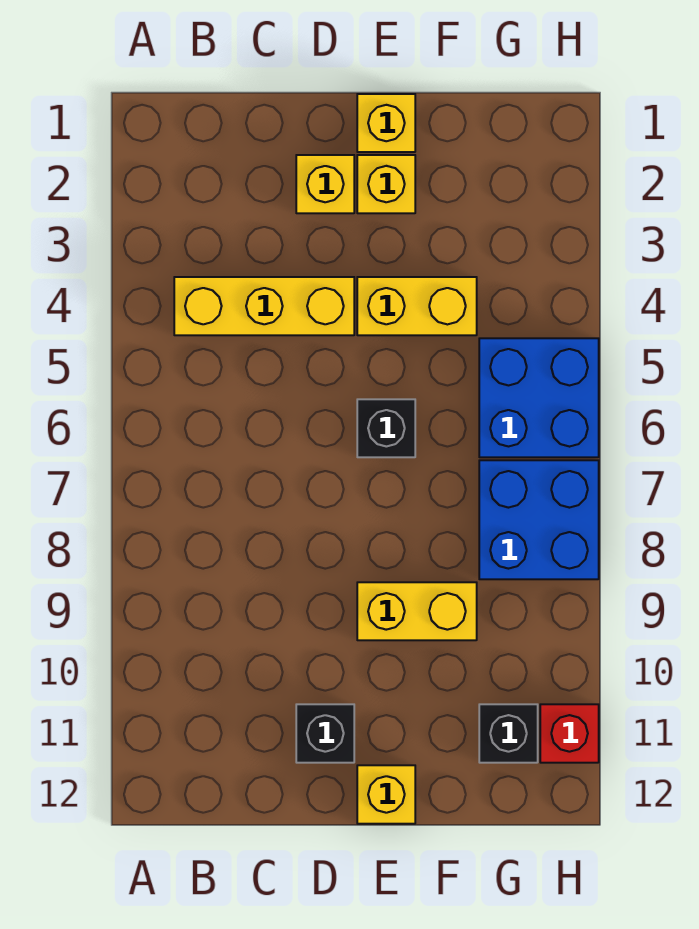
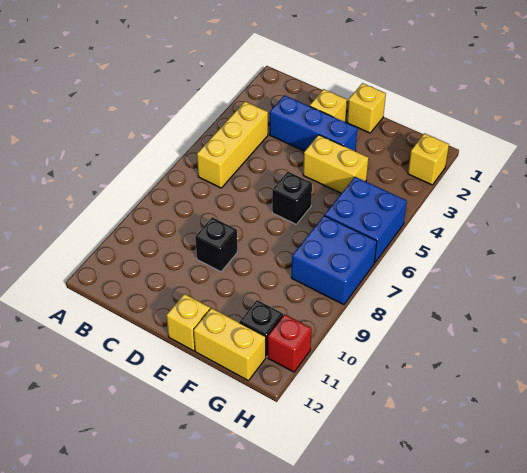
yellow 1x3 brick [174,277,354,335] -> yellow 1x3 brick turned to [197,102,268,188]
none -> blue 1x3 brick [270,95,357,151]
black 1x1 brick [296,704,354,763] -> black 1x1 brick moved to [195,217,237,272]
yellow 1x1 brick [357,155,415,213] -> yellow 1x1 brick moved to [408,133,449,185]
yellow 1x2 brick [357,582,477,640] -> yellow 1x2 brick moved to [194,308,266,381]

